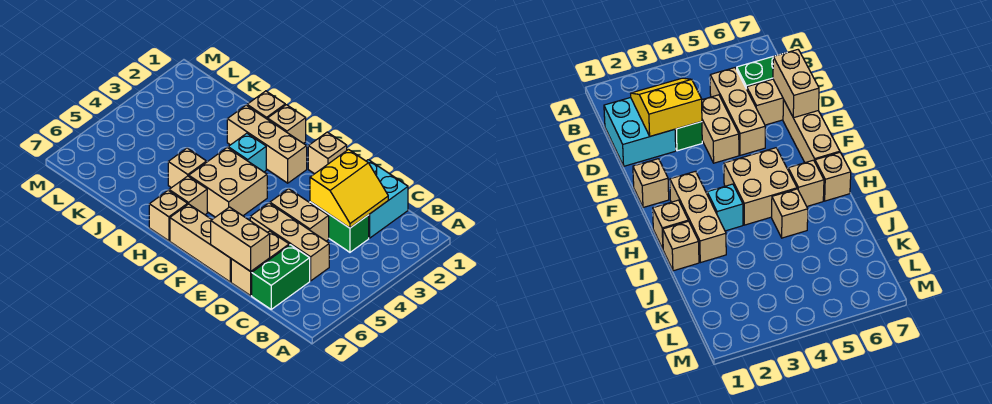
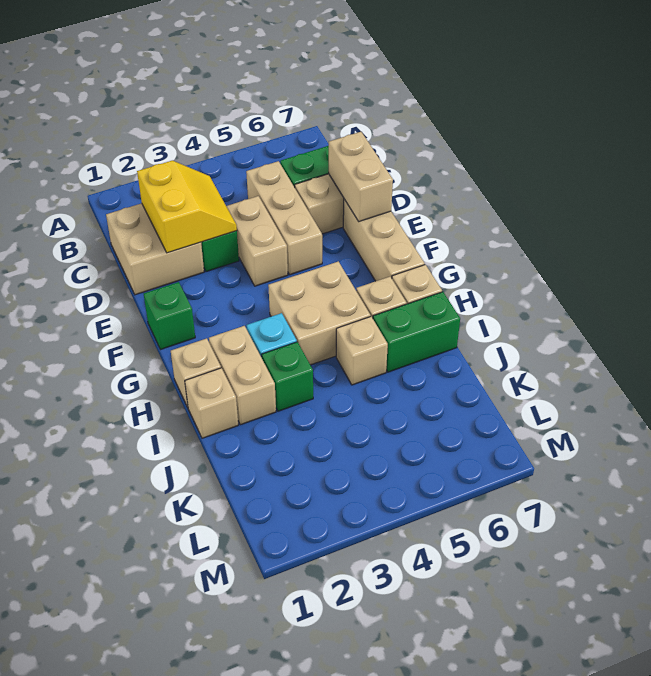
cyan 2x2 brick [367,160,408,238] -> tan 2x2 brick [106,203,204,295]
yellow 2x2 slope [310,150,388,228] -> yellow 2x2 slope turned to [137,161,237,253]
tan 1x1 brick [308,132,347,174] -> green 1x1 brick [144,282,195,349]
tan 1x3 brick [227,105,307,183] -> tan 1x2 brick [209,326,276,425]
none -> green 1x1 brick [262,342,313,411]
none -> green 1x2 brick [373,292,460,372]

